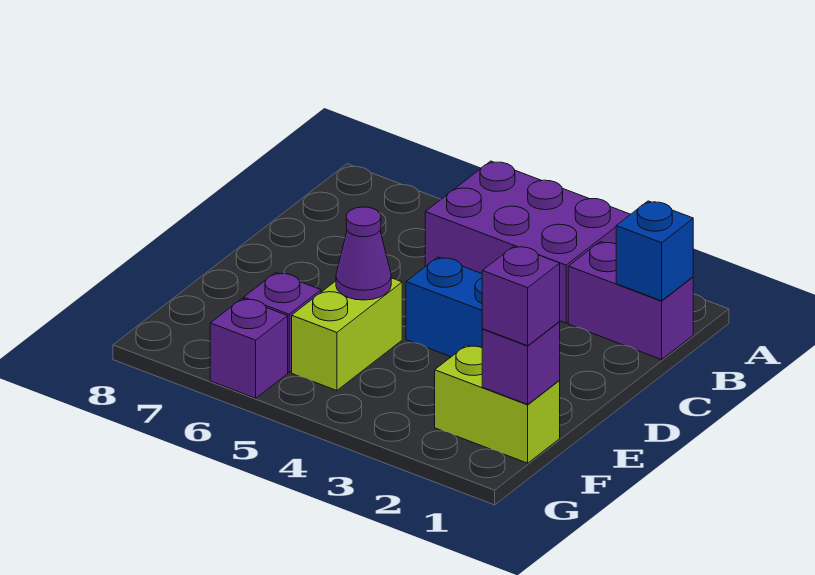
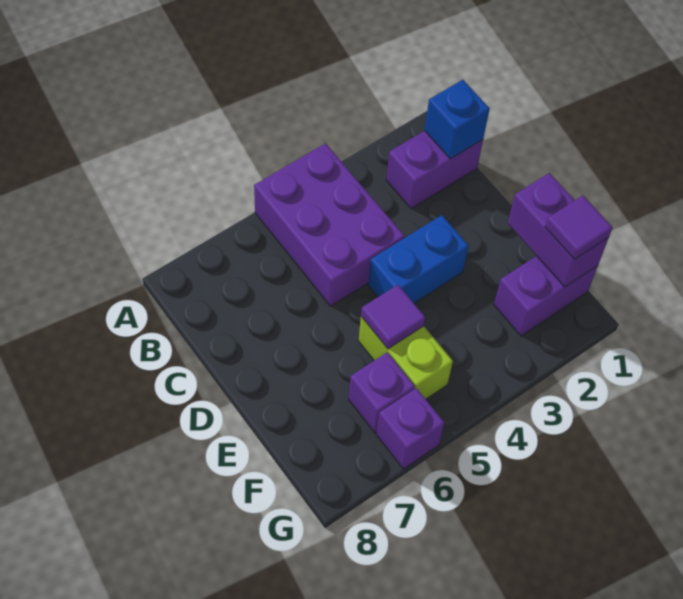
purple 2x3 brick [425,161,630,323] -> purple 2x3 brick turned to [254,143,404,306]
purple 1x1 cone [336,207,391,300] -> purple 1x1 tile [361,285,425,349]
lime 1x2 brick [435,345,560,463] -> purple 1x2 brick [494,256,598,336]
purple 1x1 brick [482,322,560,404] -> purple 1x2 brick [508,173,609,287]
purple 1x1 brick [482,246,560,346] -> purple 1x1 tile [545,196,613,259]

